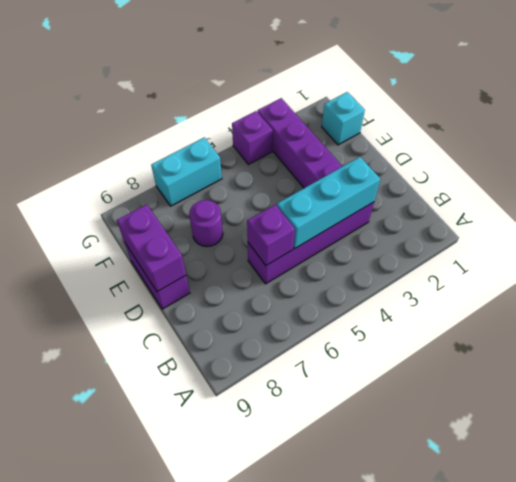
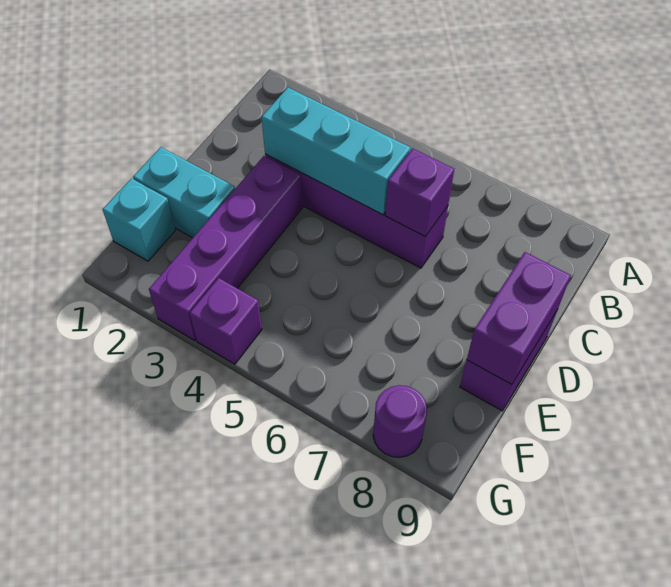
purple 1x1 round brick [189,200,223,247] -> purple 1x1 round brick moved to [373,385,427,457]
cyan 1x2 brick [151,138,222,206] -> cyan 1x2 brick moved to [133,147,235,238]

